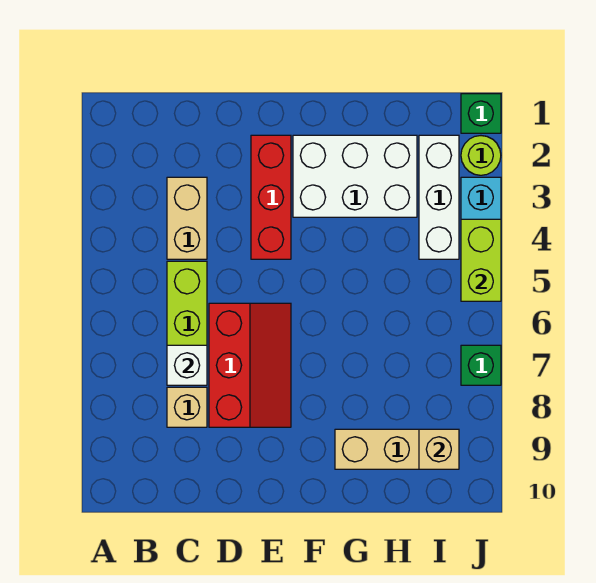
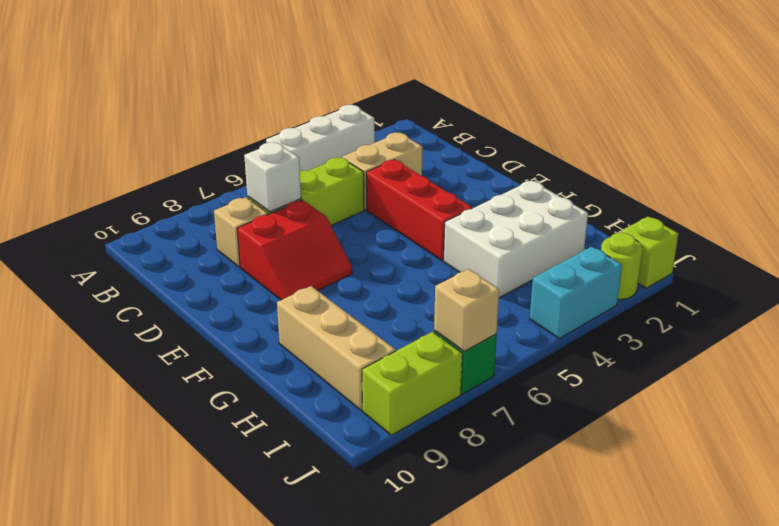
red 2x3 slope [209,303,291,427] -> red 2x2 slope [237,200,352,300]
red 1x3 brick [251,135,291,259] -> red 1x3 brick turned to [366,160,472,261]
white 2x3 brick [293,135,417,217] -> white 2x3 brick turned to [444,180,588,298]
white 1x3 brick [419,135,459,259] -> white 1x3 brick moved to [266,105,375,172]
tan 1x1 brick [419,429,459,469] -> tan 1x1 brick moved to [434,269,499,352]
green 1x1 brick [461,94,501,133] -> lime 1x1 brick [621,217,678,288]
lime 1x2 brick [461,219,501,301] -> lime 1x2 brick moved to [362,332,462,435]

